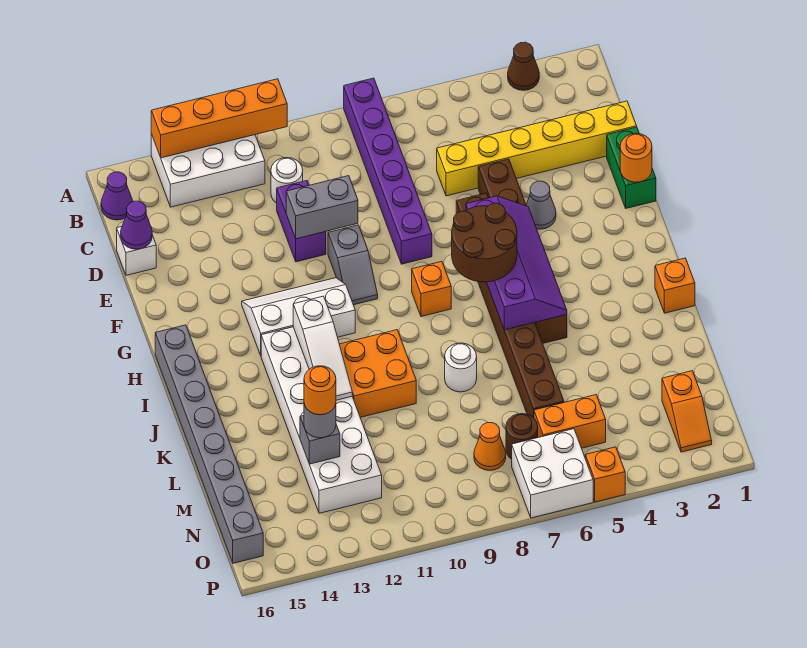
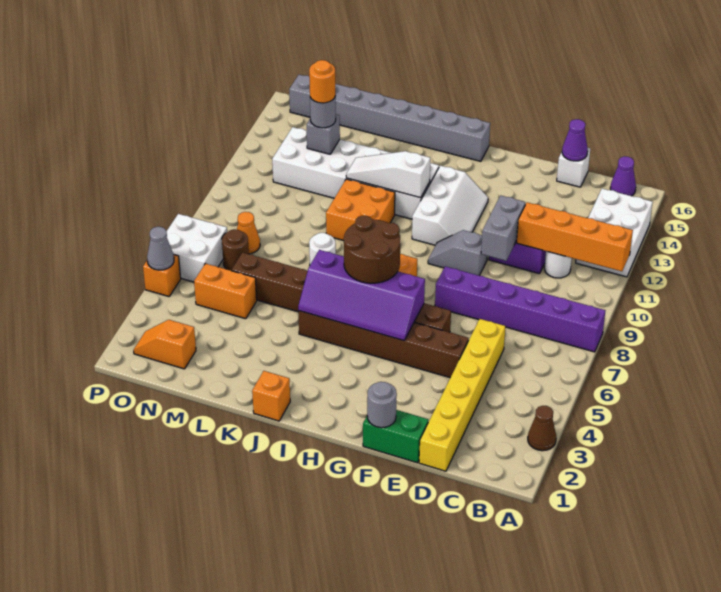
orange 1x4 brick [151,79,287,158] -> orange 1x4 brick turned to [517,202,633,271]
orange 1x1 round brick [620,133,652,182] -> grey 1x1 round brick [367,382,397,428]
grey 1x1 cone [526,181,556,229] -> grey 1x1 cone moved to [147,227,174,270]
orange 1x2 brick [534,395,606,448] -> orange 1x2 brick turned to [194,264,257,319]

